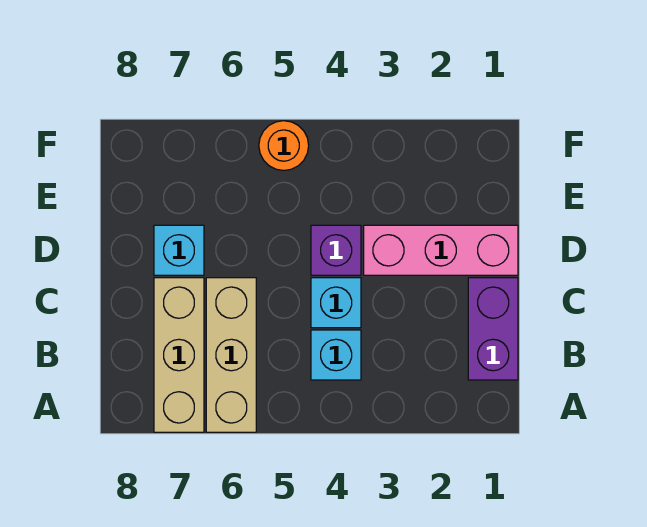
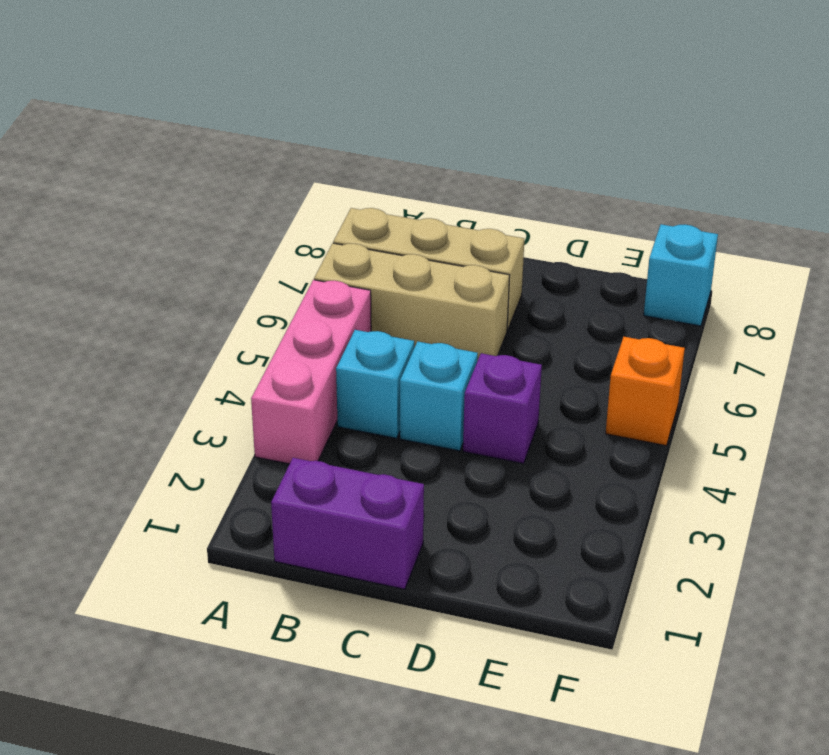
pink 1x3 brick [364,225,518,275] -> pink 1x3 brick moved to [251,280,371,464]
cyan 1x1 brick [154,225,204,275] -> cyan 1x1 brick moved to [644,224,718,326]
orange 1x1 round brick [259,121,309,171] -> orange 1x1 brick [606,337,685,446]

